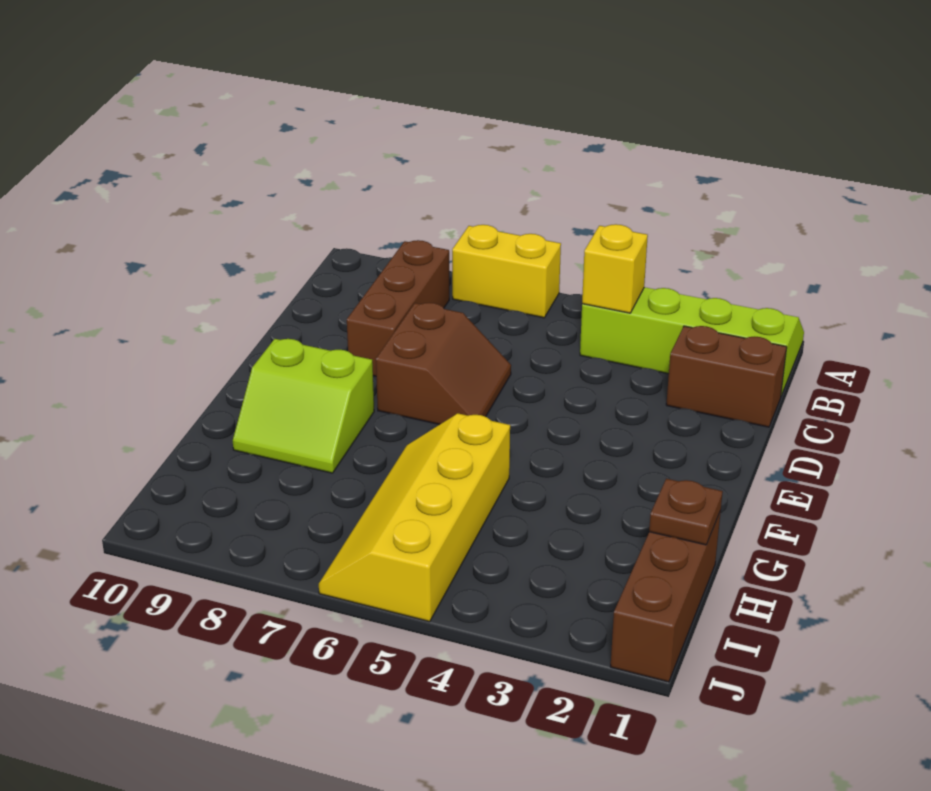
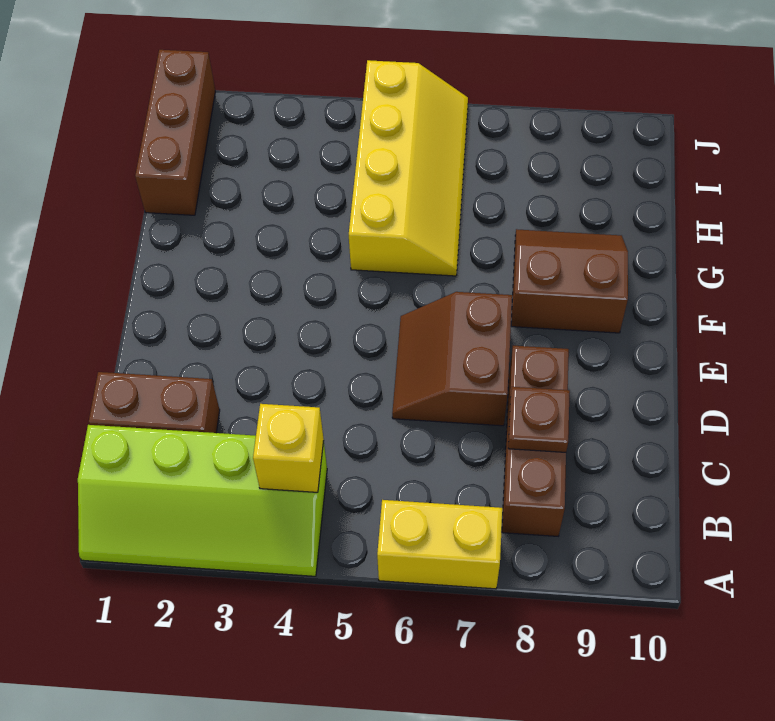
lime 2x2 slope [233,339,374,473] -> brown 2x2 slope [511,229,628,333]
brown 1x1 plate [649,479,723,545] -> brown 1x1 plate moved to [508,387,570,452]

